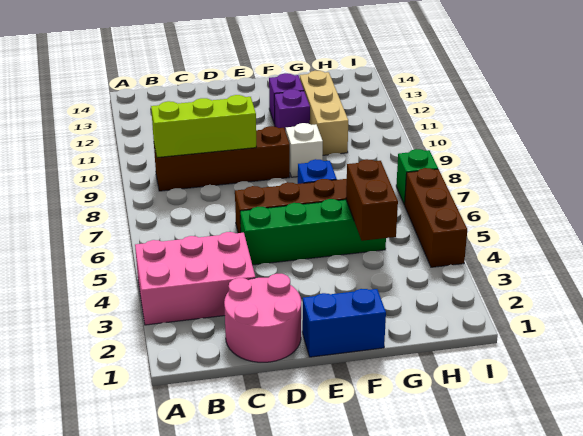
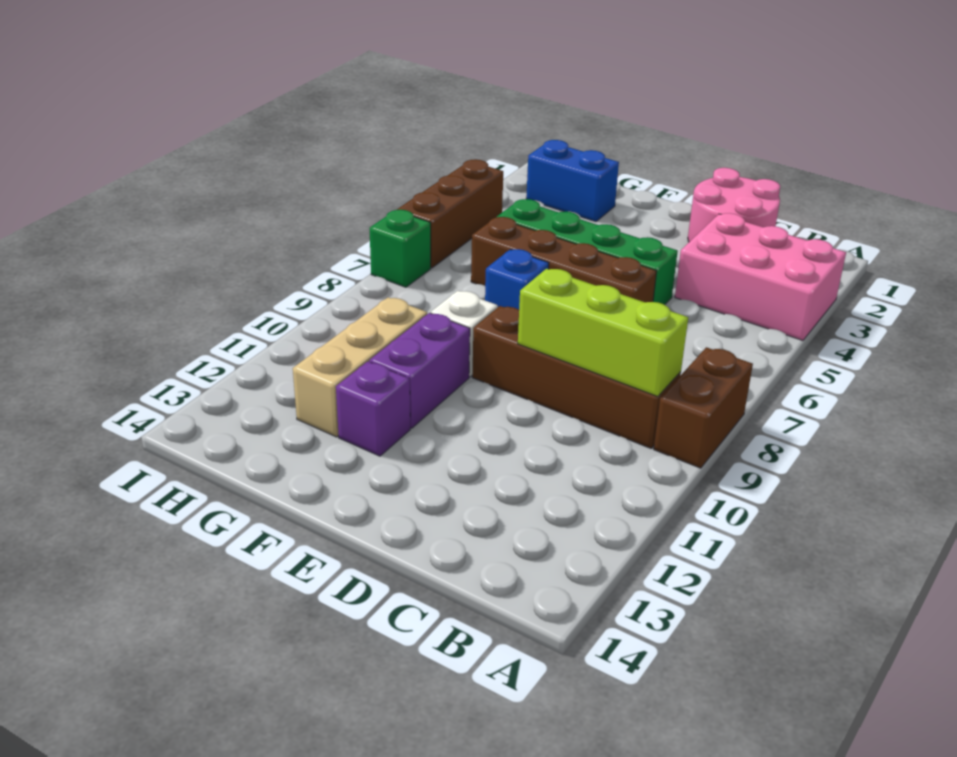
blue 1x2 brick [302,289,386,357] -> blue 1x2 brick moved to [526,140,619,222]
purple 1x1 brick [274,89,310,131] -> purple 1x2 brick [369,313,470,428]
brown 1x2 brick [346,159,398,241] -> brown 1x2 brick moved to [654,347,753,468]

